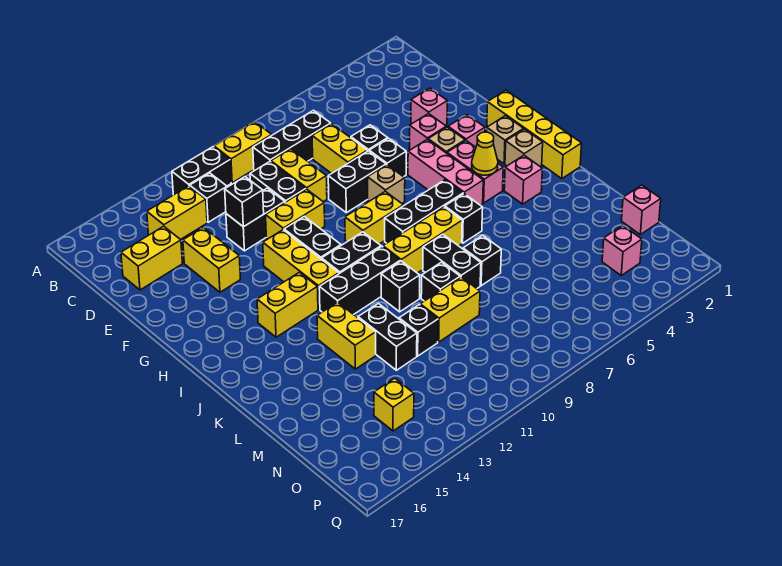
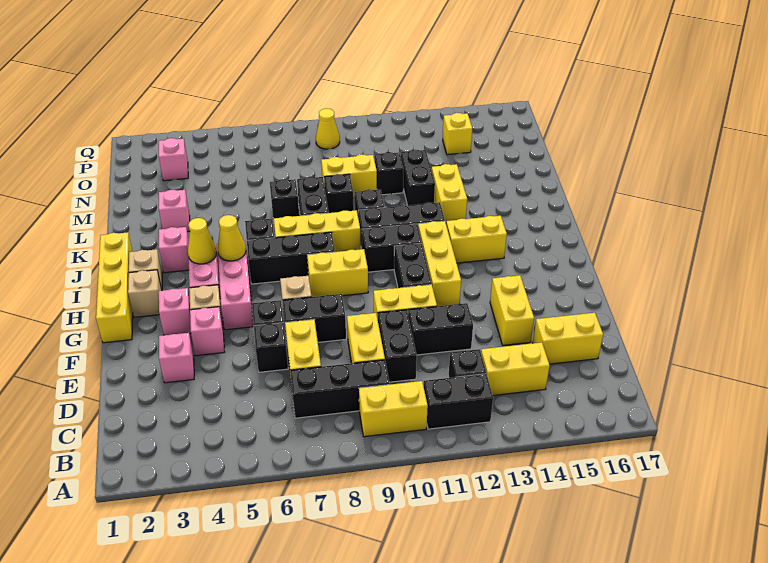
black 1x1 brick [225,177,264,227] -> none
none -> yellow 1x1 cone [217,215,246,261]
pink 1x1 brick [622,185,661,235] -> pink 1x1 brick moved to [159,190,190,232]
none -> yellow 1x1 cone [316,109,340,149]

